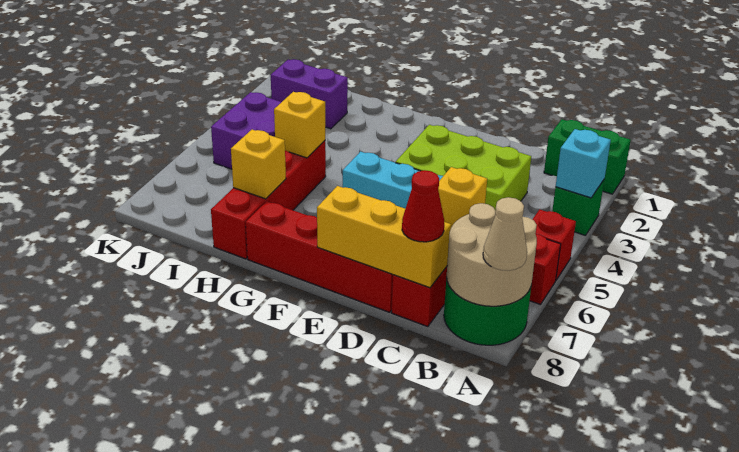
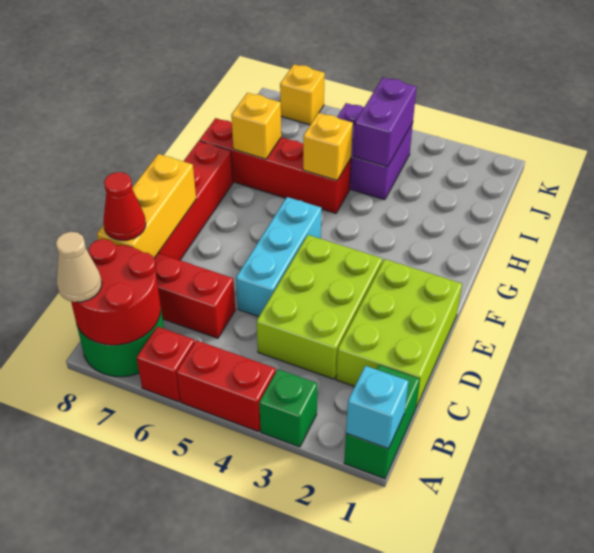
cyan 1x1 brick [556,129,611,198] -> cyan 1x1 brick moved to [346,366,409,449]
red 1x1 brick [532,210,576,280] -> red 1x2 brick [177,340,276,432]
tan 2x2 round brick [446,203,537,306] -> red 2x2 round brick [71,239,161,345]
none -> lime 2x3 brick [336,259,462,407]
yellow 1x1 brick [438,167,487,227] -> yellow 1x1 brick moved to [280,64,325,125]
purple 1x2 brick [271,59,348,129] -> purple 1x2 brick moved to [354,78,417,167]

